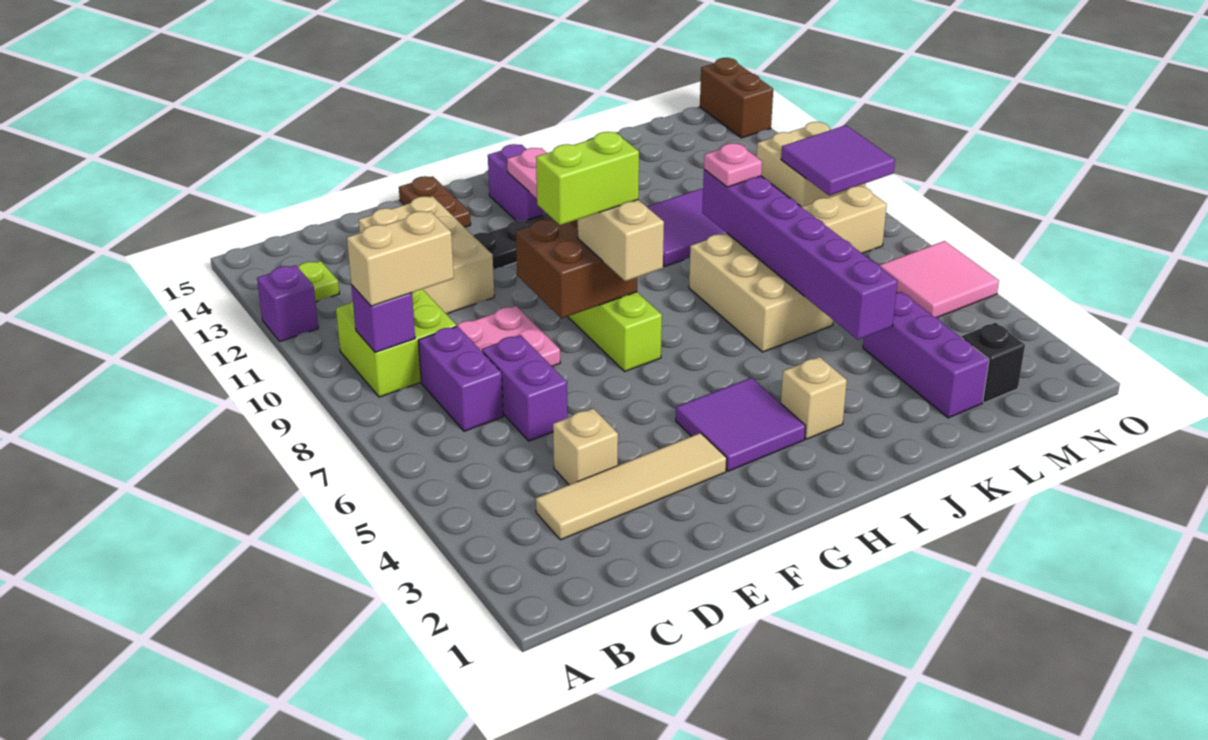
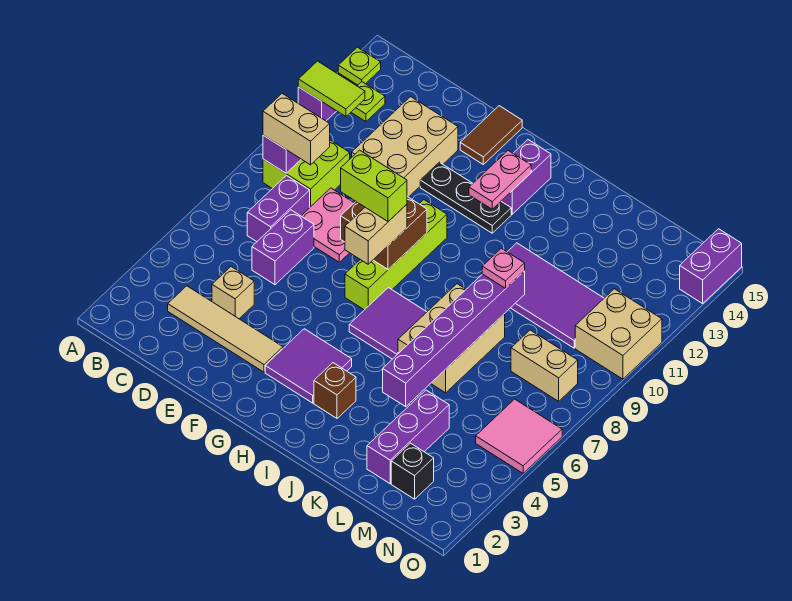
none -> lime 1x2 tile [298,61,365,117]
none -> lime 1x1 plate [338,47,381,85]
brown 1x2 plate [399,176,471,227] -> brown 1x2 tile [460,106,522,164]
tan 1x1 brick [781,357,847,439] -> brown 1x1 brick [314,363,356,418]
purple 2x2 tile [781,125,895,196] -> purple 2x2 tile moved to [349,288,427,359]
brown 1x2 brick [700,58,773,138] -> purple 1x2 brick [680,229,742,303]

